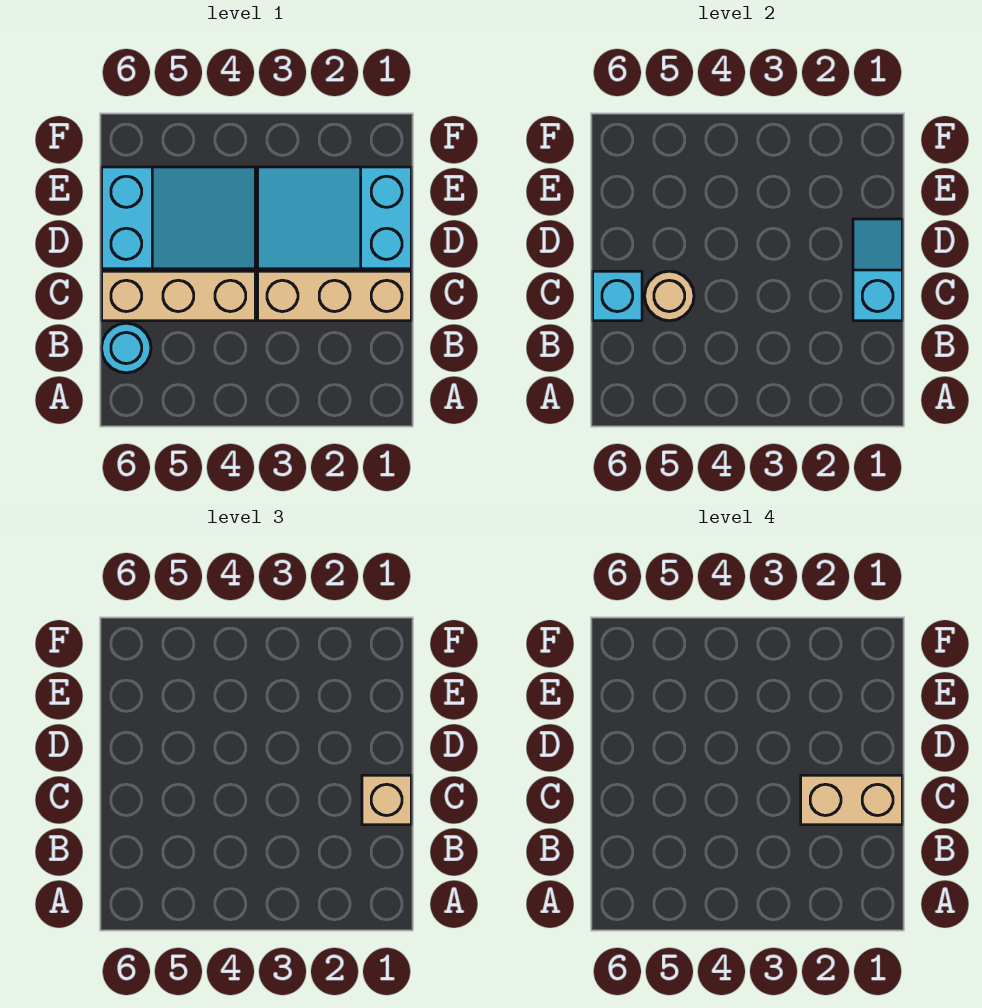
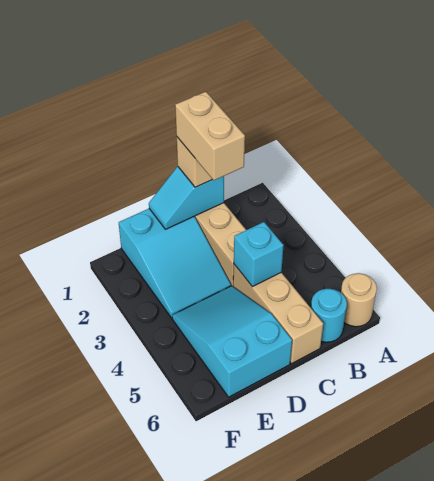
tan 1x1 round brick [645,271,694,321] -> tan 1x1 round brick moved to [341,273,377,327]
cyan 1x1 brick [593,271,642,321] -> cyan 1x1 brick moved to [234,222,284,287]

